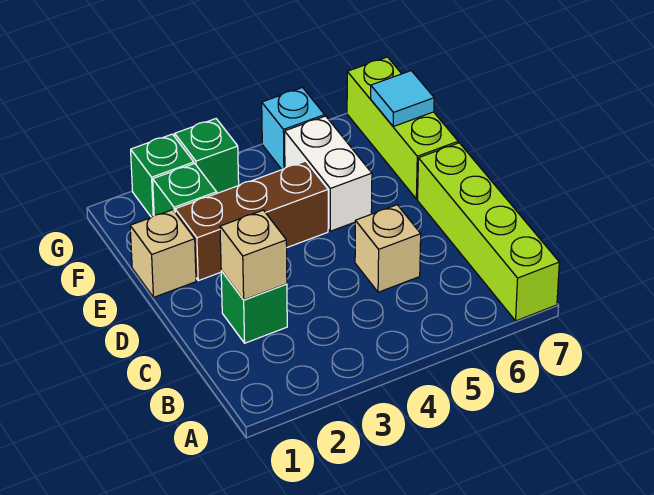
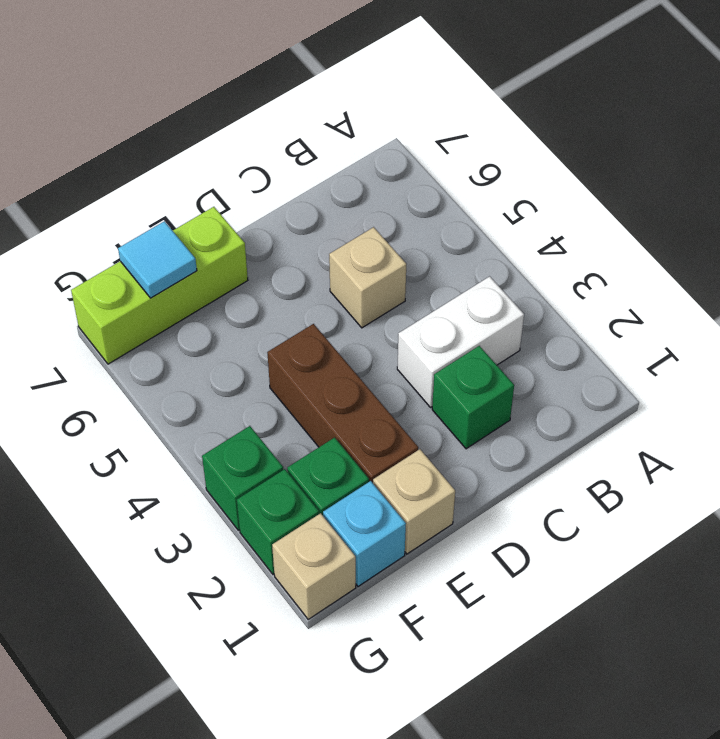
lime 1x4 brick [418,143,559,321] -> none
tan 1x1 brick [220,210,287,300] -> tan 1x1 brick moved to [272,513,356,619]
white 1x2 brick [285,116,372,231] -> white 1x2 brick moved to [397,276,524,407]
cyan 1x1 brick [262,88,325,170] -> cyan 1x1 brick moved to [323,481,406,586]

